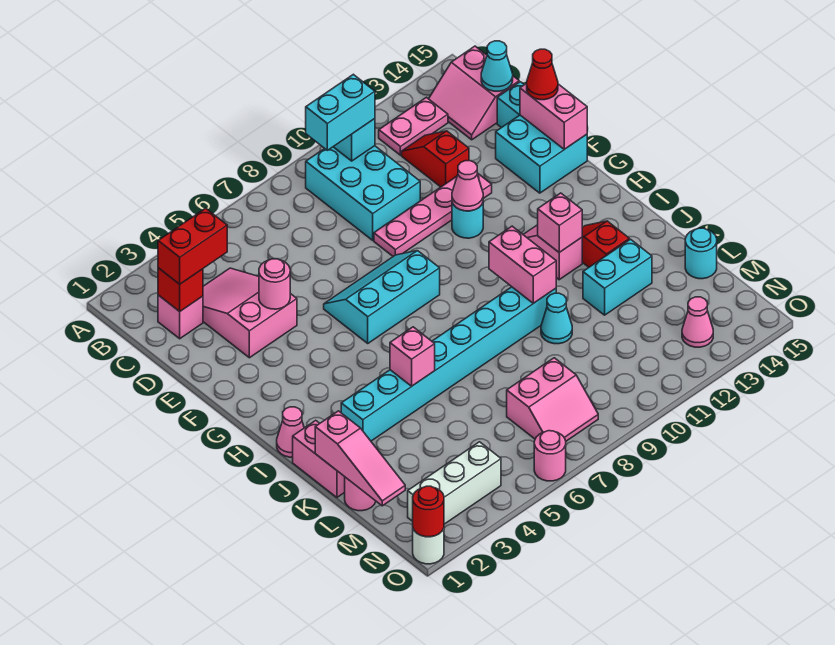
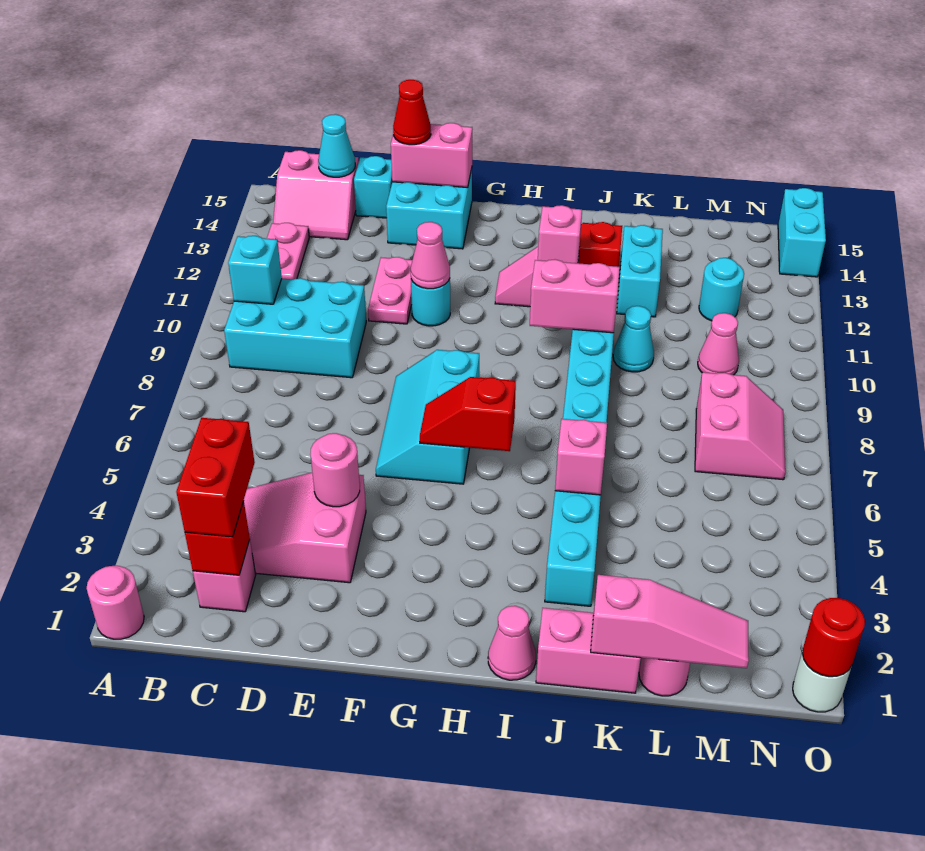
cyan 1x2 brick [306,74,375,150] -> cyan 1x2 brick moved to [778,188,826,277]
red 1x2 slope [402,131,469,187] -> red 1x2 slope moved to [420,377,516,451]
pink 1x4 plate [374,173,492,256] -> pink 1x2 plate [368,257,412,324]
cyan 1x1 round brick [685,228,717,279] -> cyan 1x1 round brick moved to [699,258,744,321]
white 1x3 brick [408,442,501,524] -> none
pink 1x1 cone [682,297,713,347] -> pink 1x1 cone moved to [698,313,739,375]
pink 1x1 round brick [534,431,566,481] -> pink 1x1 round brick moved to [87,566,144,639]

